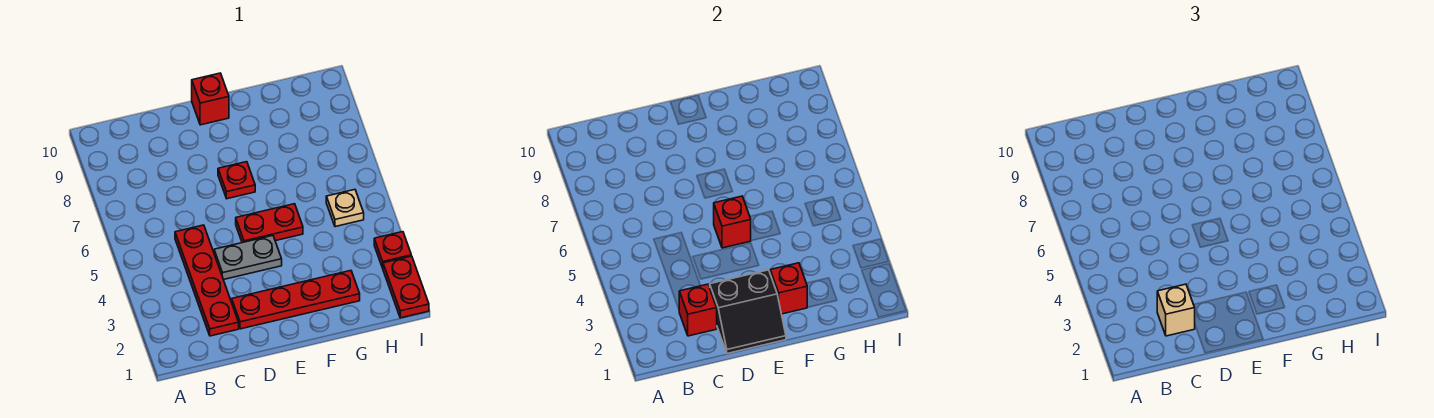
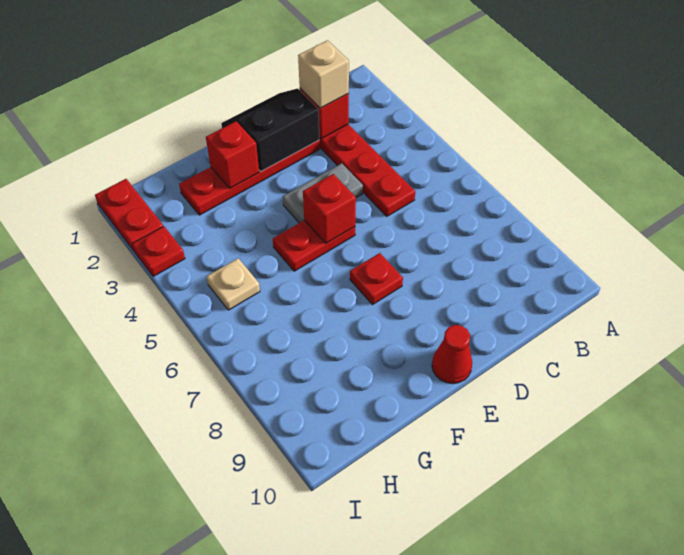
red 1x1 brick [192,73,229,125] -> red 1x1 cone [432,325,472,384]

